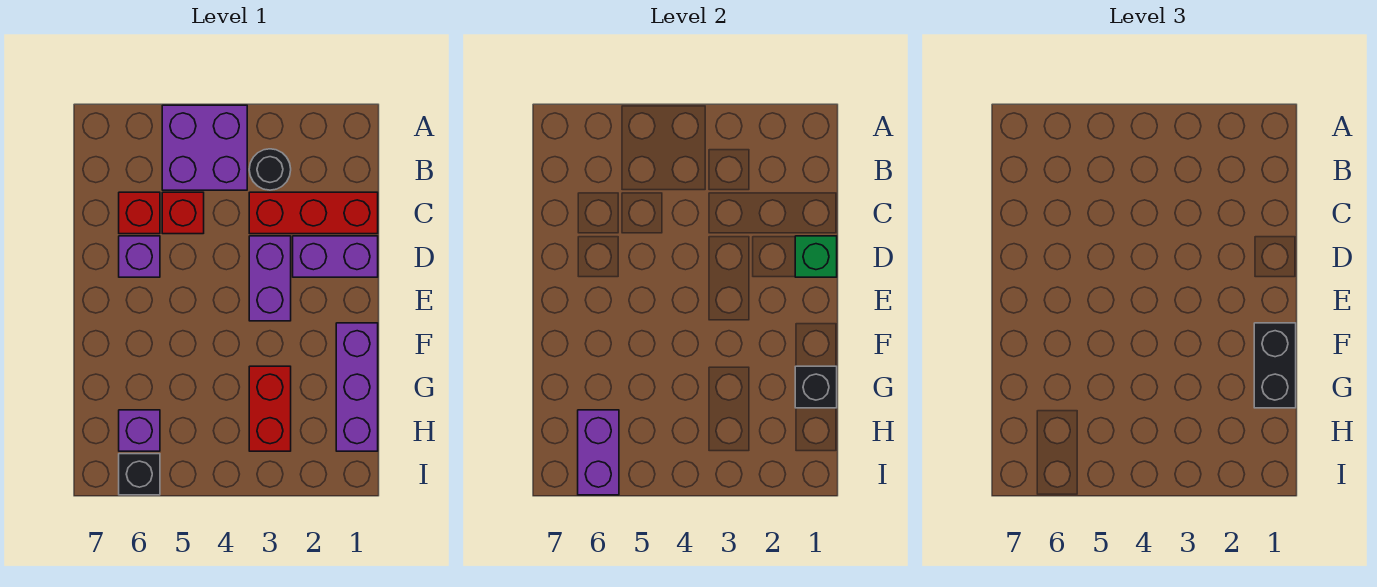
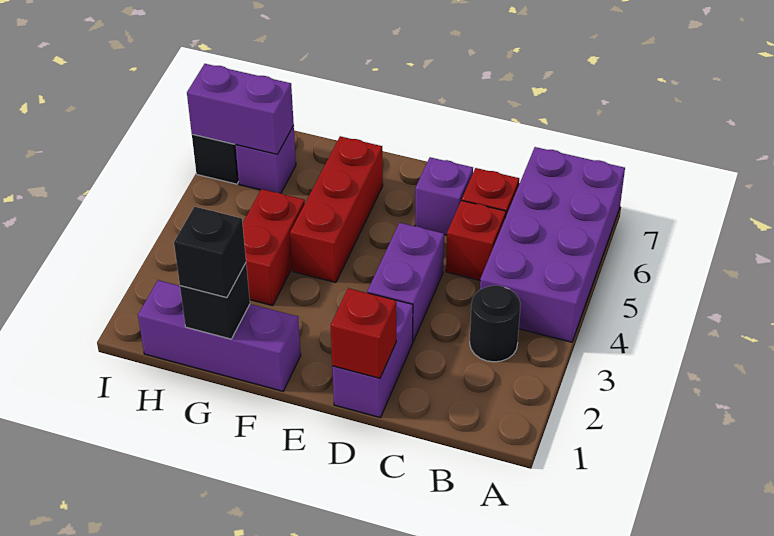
purple 2x2 brick [162,105,247,190] -> purple 2x4 brick [480,147,625,342]
red 1x3 brick [249,192,378,234] -> red 1x3 brick moved to [290,136,383,283]
green 1x1 brick [795,236,837,277] -> red 1x1 brick [331,288,396,378]
purple 1x2 brick [249,236,291,321] -> purple 1x2 brick turned to [367,223,444,341]
black 1x2 brick [1254,323,1296,408] -> black 1x1 brick [174,207,246,298]
red 1x2 brick [249,366,291,451] -> red 1x2 brick turned to [243,189,305,306]

